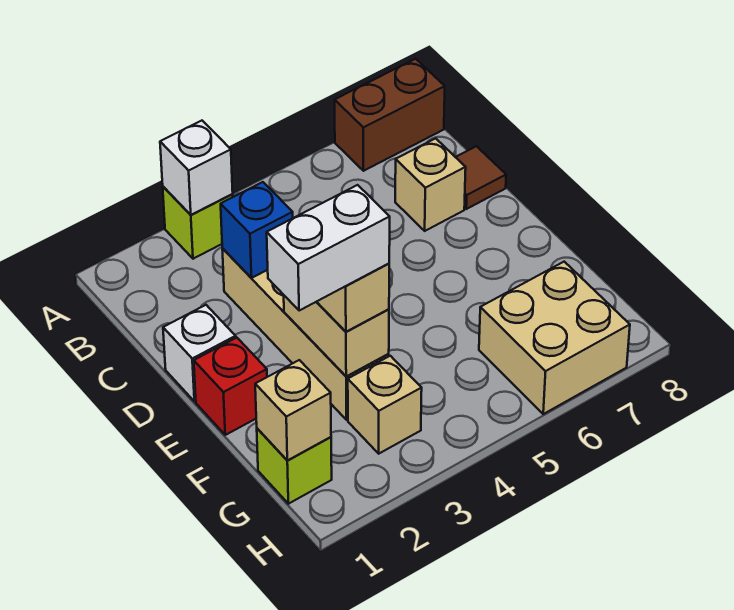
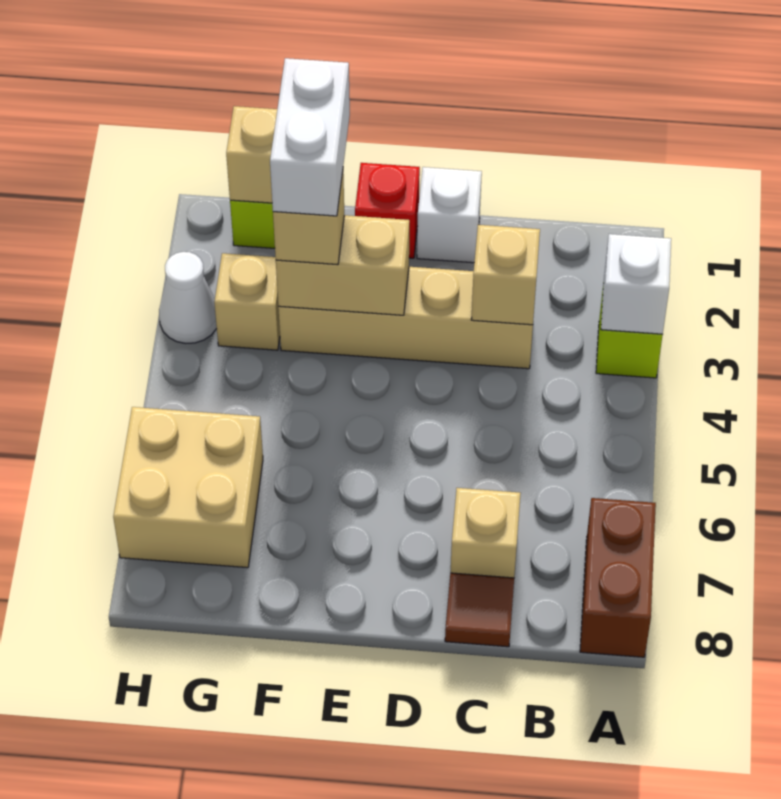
blue 1x1 brick [221,182,293,278] -> tan 1x1 brick [471,225,540,325]
none -> white 1x1 cone [159,252,217,343]

